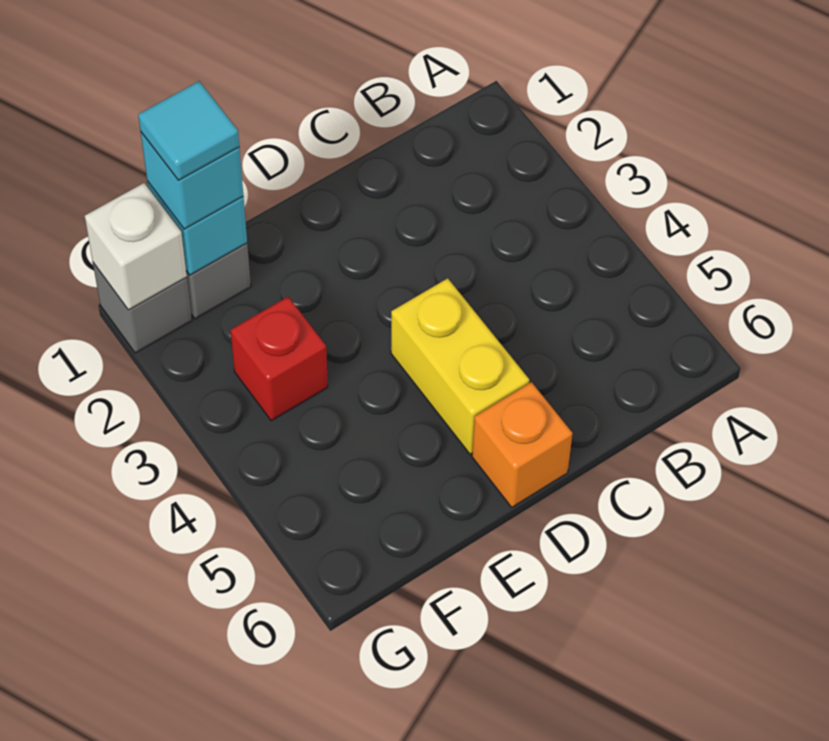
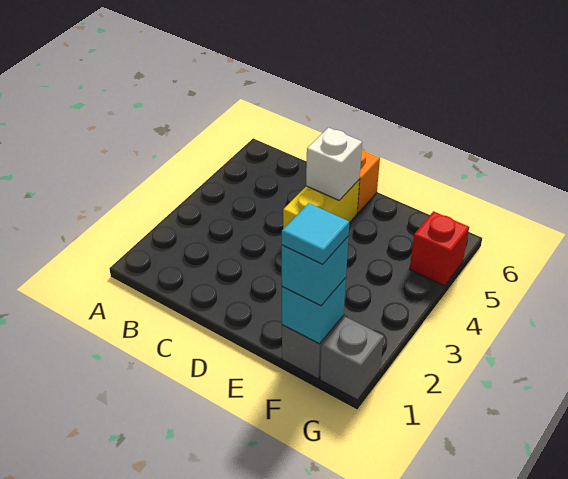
red 1x1 brick [230,297,328,421] -> red 1x1 brick moved to [410,211,469,286]
white 1x1 brick [85,183,187,310] -> white 1x1 brick moved to [306,128,362,200]

